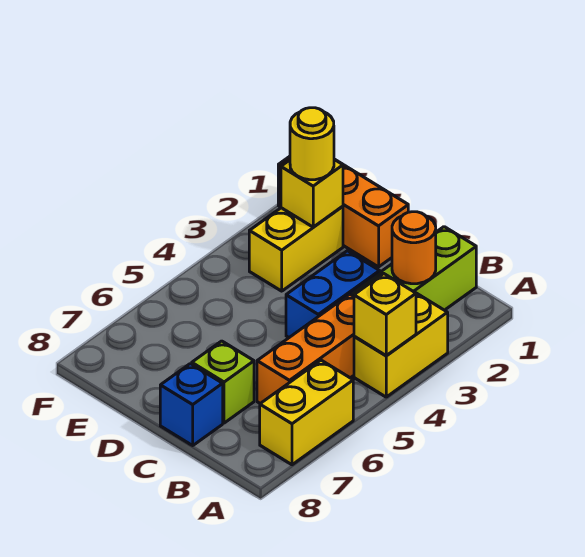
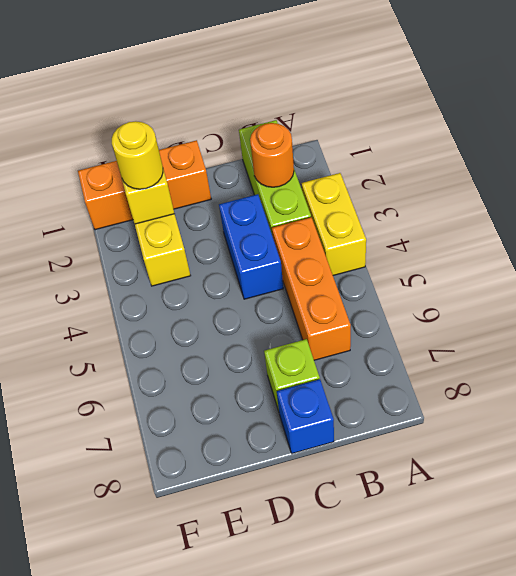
yellow 1x1 brick [354,274,416,356] -> none
yellow 1x2 brick [260,360,353,465] -> none

